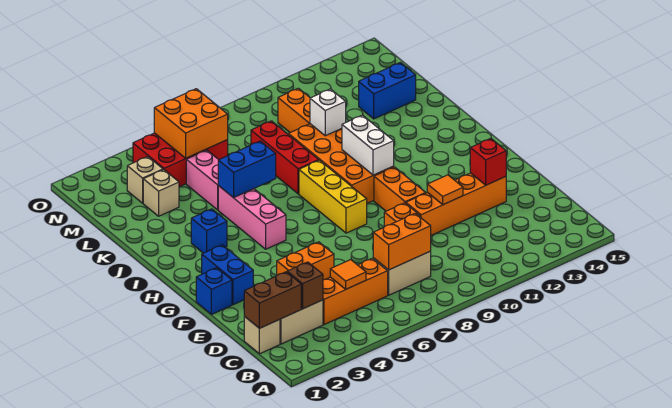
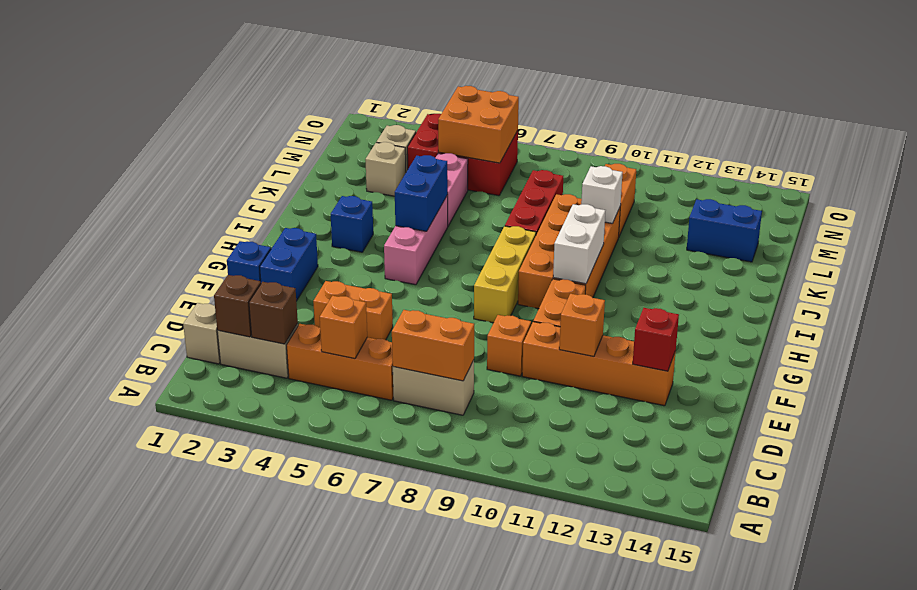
brown 1x2 brick [244,272,301,328] -> brown 1x1 brick [214,275,261,337]
orange 1x1 tile [330,260,366,289] -> orange 1x1 brick [320,296,367,359]
orange 1x1 tile [427,175,463,205] -> orange 1x1 brick [559,294,605,357]
blue 1x2 brick [218,141,276,198] -> blue 1x2 brick turned to [395,155,448,231]

